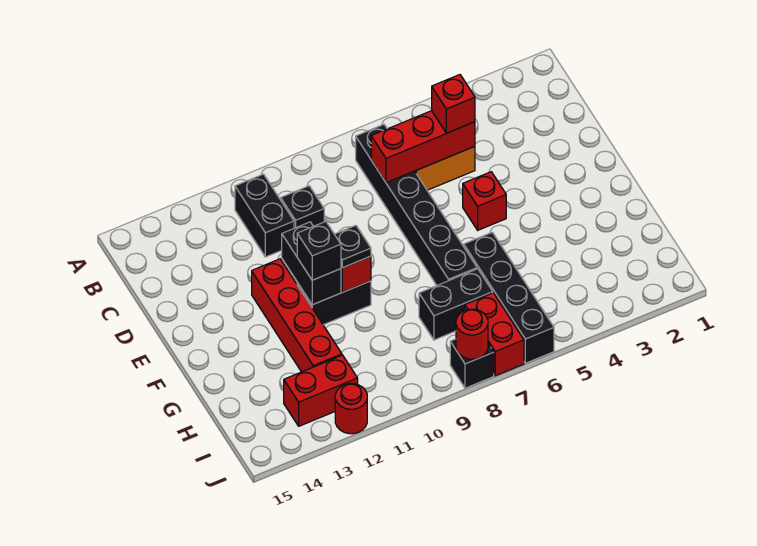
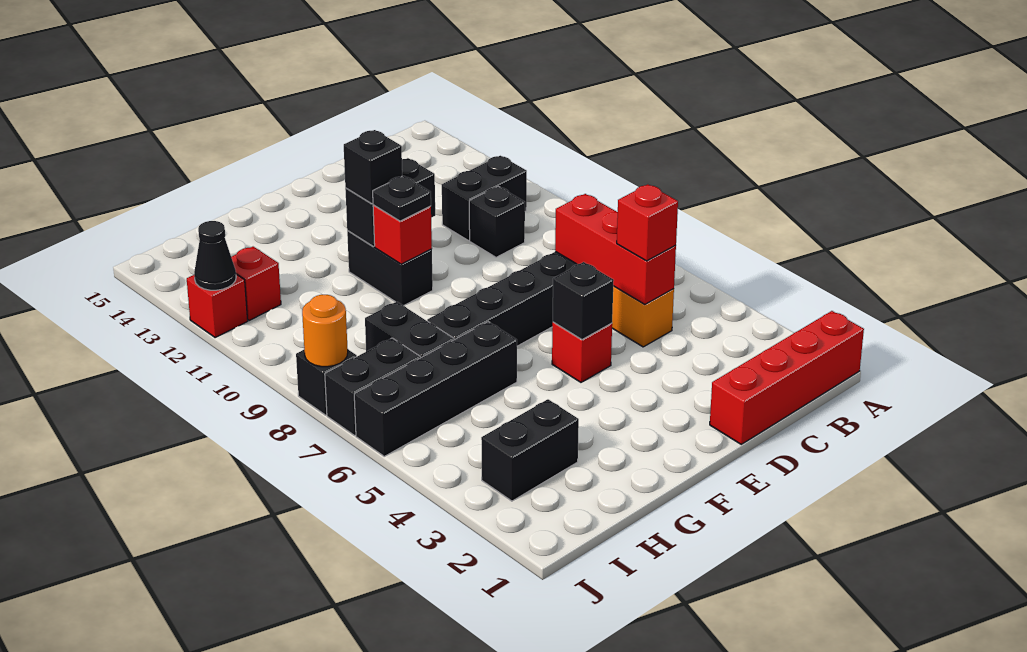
none -> black 1x1 brick [553,262,614,340]
red 1x4 brick [252,259,342,372] -> red 1x4 brick moved to [710,311,864,444]
none -> black 1x2 brick [481,399,579,501]
red 1x2 brick [465,293,524,376] -> black 1x2 brick [325,338,420,435]
red 1x2 brick [284,355,358,426] -> red 1x1 brick [231,247,281,320]
red 1x1 round brick [456,309,488,359] -> orange 1x1 round brick [302,295,348,367]
red 1x1 round brick [335,384,367,434] -> red 1x1 brick [187,274,248,338]
none -> black 1x1 cone [194,221,236,290]

